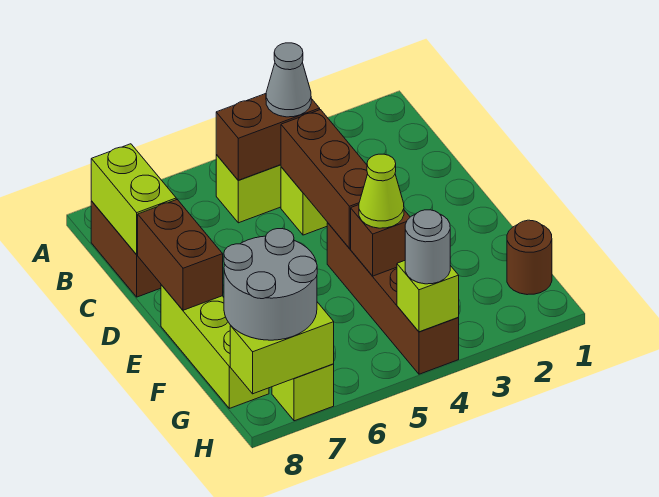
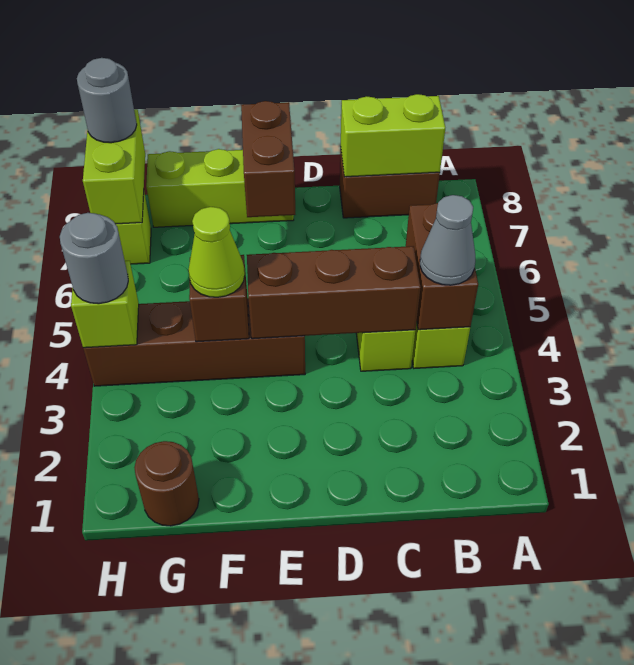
brown 1x2 brick [138,200,223,310] -> brown 1x2 brick turned to [241,101,295,217]
grey 2x2 round brick [224,229,317,340] -> grey 1x1 round brick [77,58,137,143]

